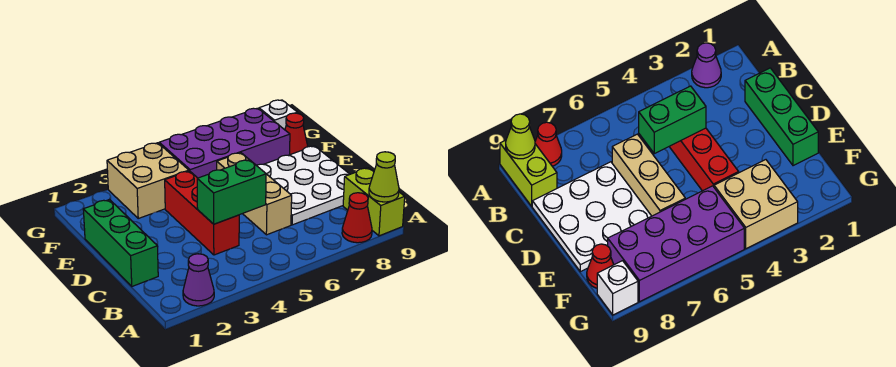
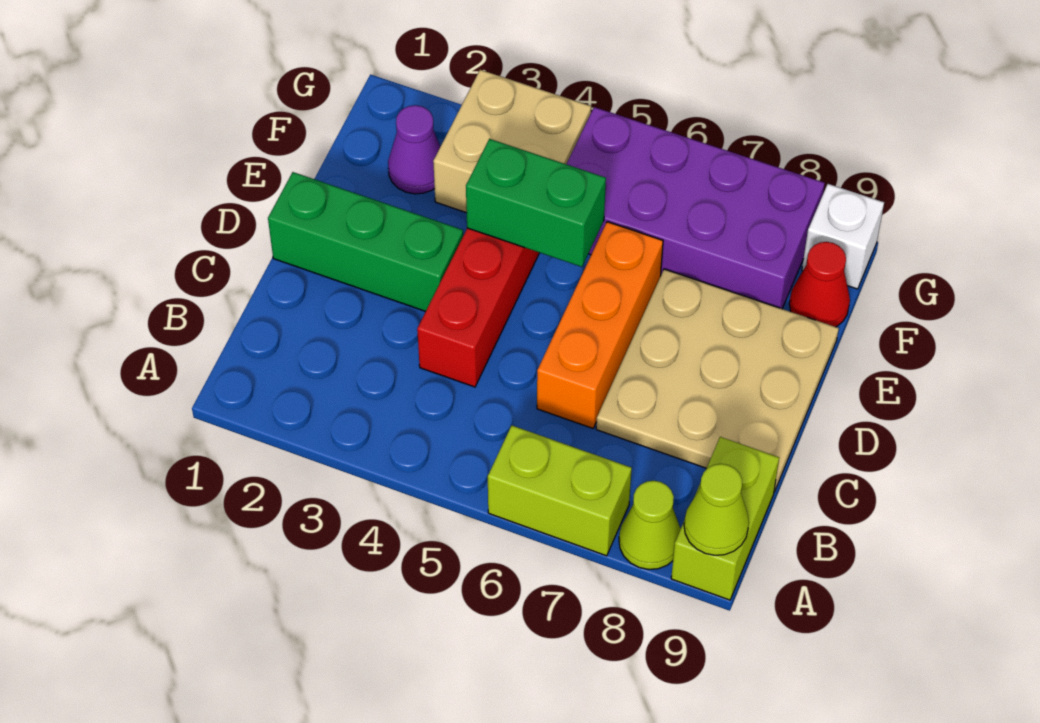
purple 1x1 cone [183,254,214,306] -> purple 1x1 cone moved to [388,105,440,194]
none -> lime 1x2 brick [488,426,632,556]
red 1x1 cone [342,193,372,243] -> lime 1x1 cone [619,481,681,569]
green 1x3 brick [83,199,158,286] -> green 1x3 brick turned to [268,172,463,311]
green 1x2 brick [197,160,266,224] -> green 1x2 brick moved to [466,139,606,267]
tan 1x3 brick [217,153,292,235] -> orange 1x3 brick [537,222,663,428]
white 3x3 plate [256,146,350,225] -> tan 3x3 plate [596,269,839,492]

